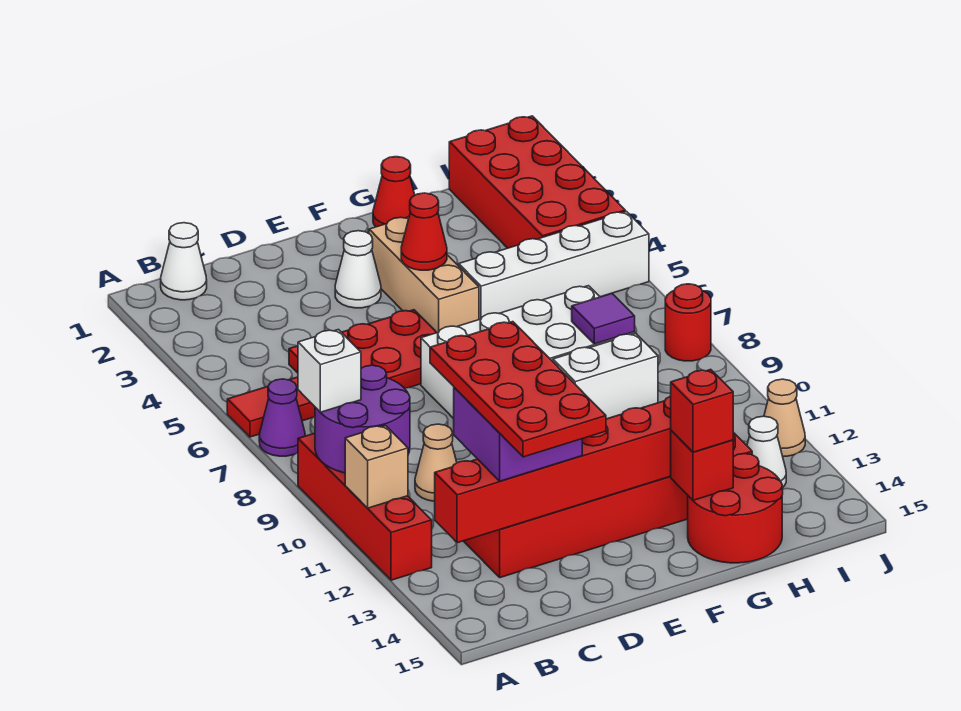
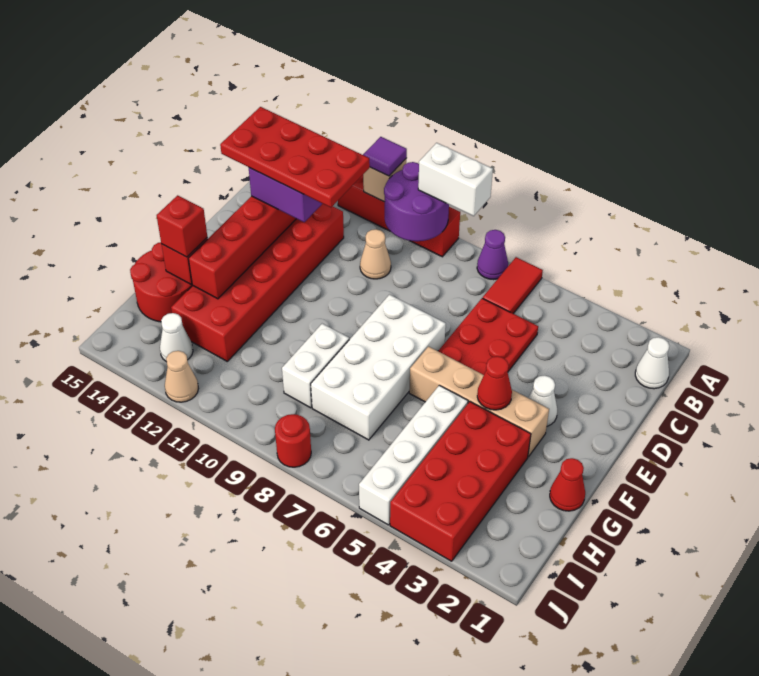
white 1x1 brick [298,330,361,412] -> white 1x2 brick [418,143,493,216]
tan 1x3 brick [369,217,479,333] -> tan 1x4 brick [409,347,549,457]
purple 1x1 tile [572,293,635,344] -> purple 1x1 tile moved to [363,137,407,176]
red 2x4 brick [449,116,625,248] -> red 2x4 brick turned to [390,402,531,561]

